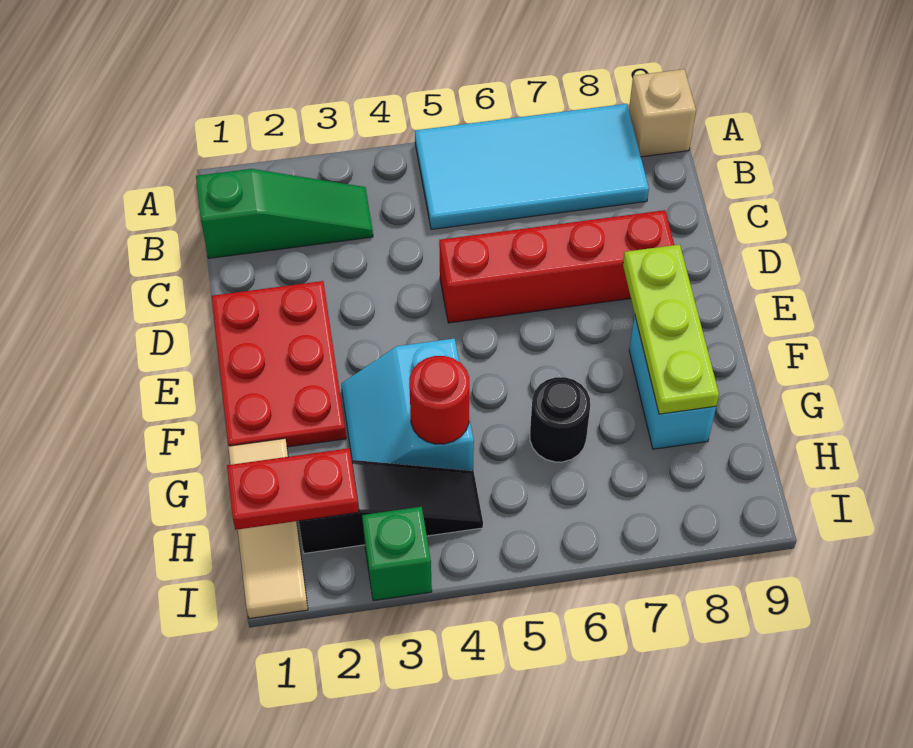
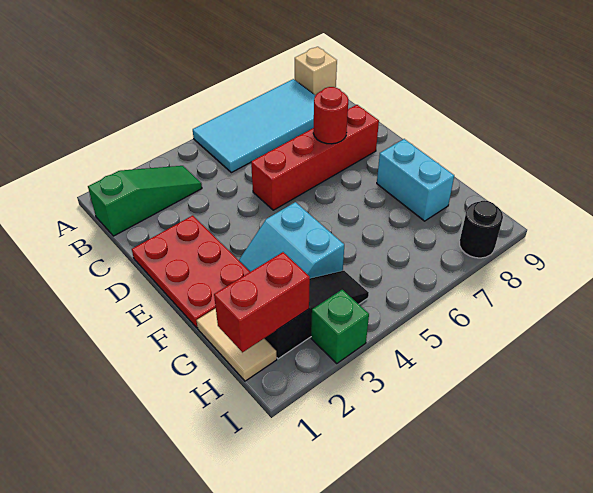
lime 1x3 plate [623,244,719,414] -> none
tan 1x3 tile [228,439,308,619] -> tan 1x2 tile [197,308,277,381]
red 1x1 round brick [409,356,469,444] -> red 1x1 round brick moved to [313,87,348,144]
black 1x1 round brick [530,377,590,462] -> black 1x1 round brick moved to [460,201,503,258]
red 1x2 plate [227,448,359,530] -> red 1x2 brick [214,252,310,352]

